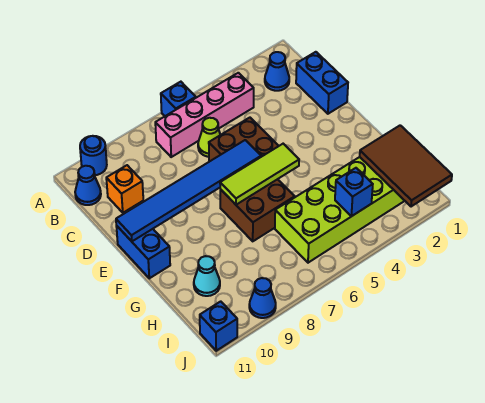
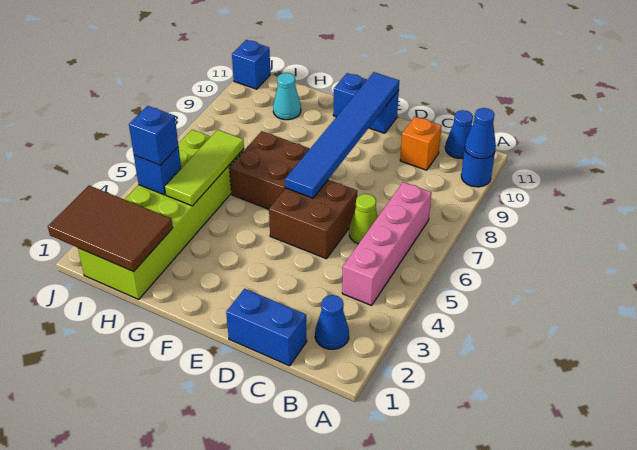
blue 1x1 brick [161,82,196,116] -> blue 1x1 brick moved to [129,106,178,165]
lime 1x3 tile [220,144,299,205] -> lime 1x3 tile moved to [165,130,244,206]
blue 1x1 cone [249,278,276,318] -> blue 1x1 cone moved to [465,108,496,159]

